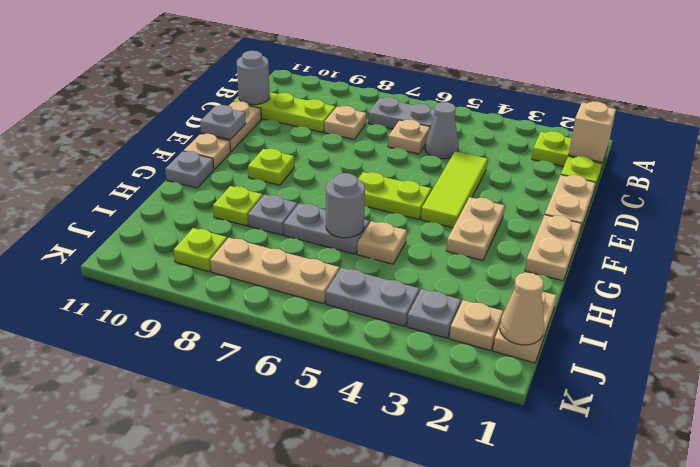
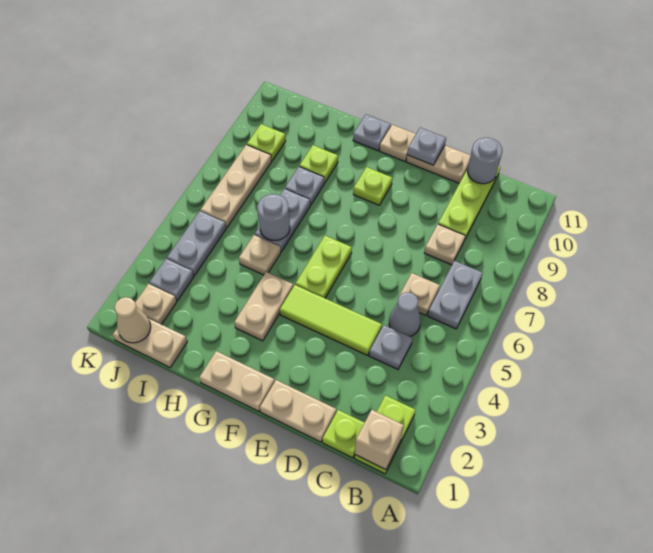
none -> grey 1x1 plate [369,325,413,369]
tan 1x2 plate [446,197,505,260] -> tan 1x2 plate turned to [234,272,293,341]

